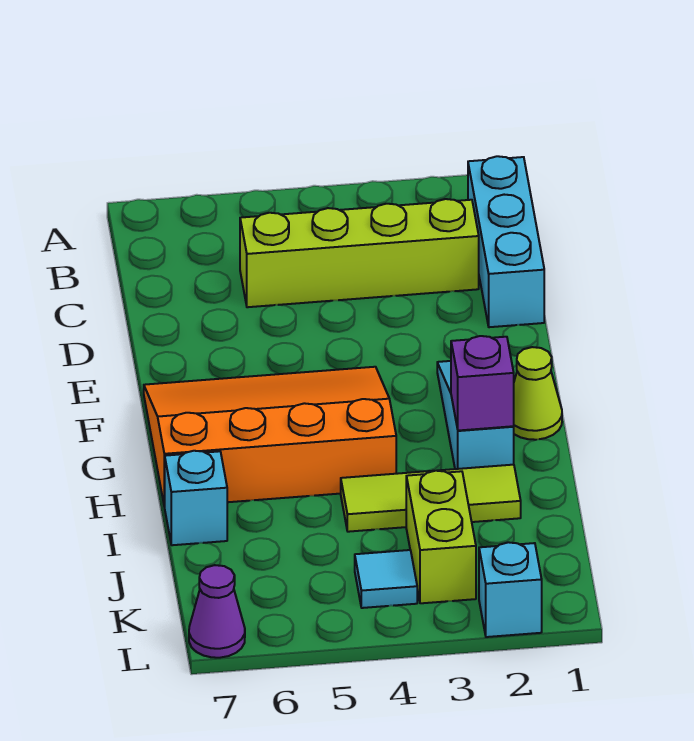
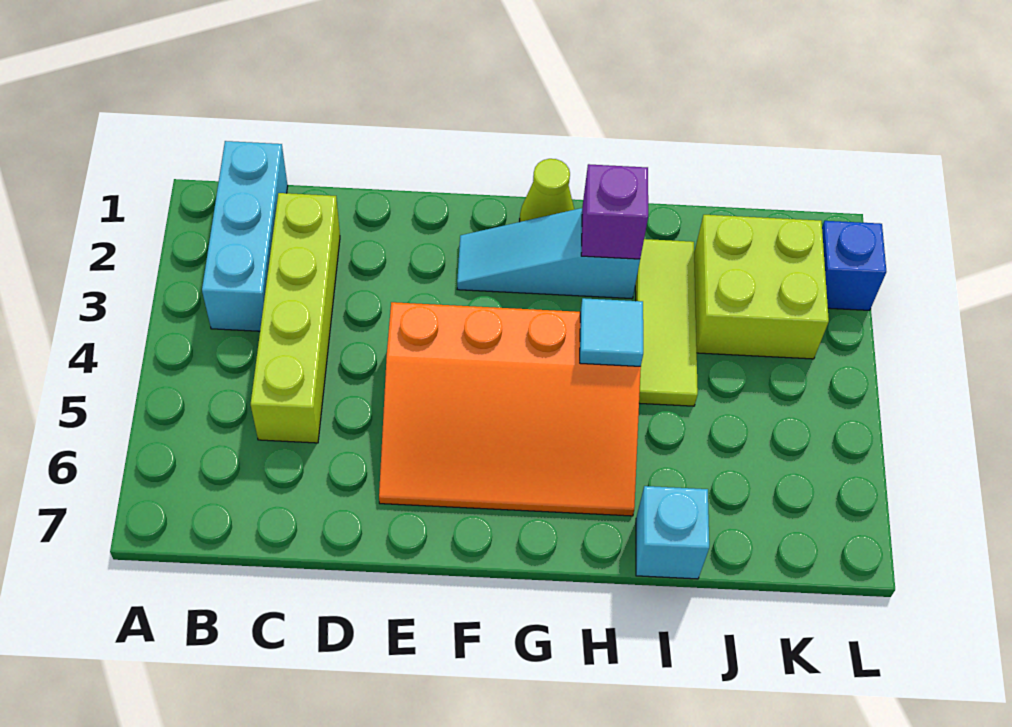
cyan 1x3 brick [468,156,544,327] -> cyan 1x3 brick turned to [202,141,288,331]
orange 3x4 slope [144,367,396,507] -> orange 3x4 slope turned to [379,302,641,516]
lime 1x2 brick [406,471,476,603] -> lime 2x2 brick [694,215,829,359]
cyan 1x1 tile [355,550,417,608] -> cyan 1x1 tile moved to [580,298,643,366]
cyan 1x1 brick [479,542,542,637] -> blue 1x1 brick [822,221,886,310]
purple 1x1 cone [189,565,245,658] -> none

